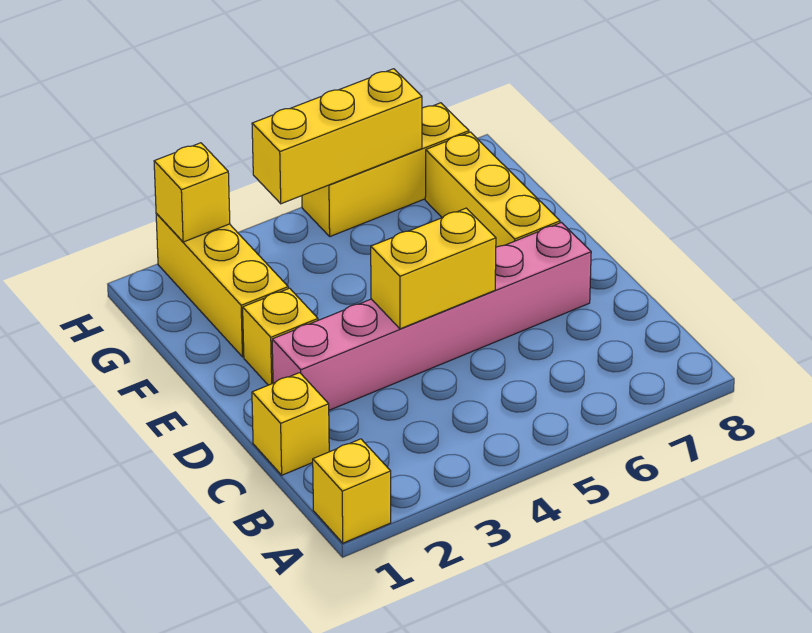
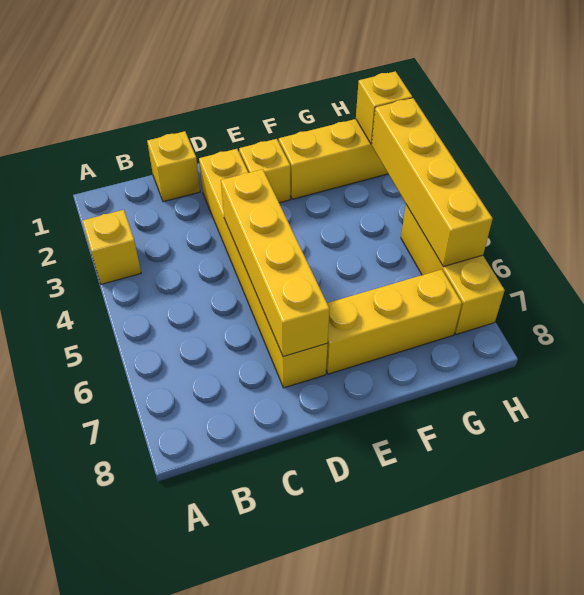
yellow 1x1 brick [313,439,391,543] -> yellow 1x1 brick moved to [83,210,141,284]
pink 1x6 brick [272,223,591,410] -> yellow 1x6 brick [199,149,327,388]
yellow 1x2 brick [371,208,496,329] -> yellow 1x4 brick [221,169,329,357]
yellow 1x3 brick [252,69,422,204] -> yellow 1x4 brick [372,98,493,267]

